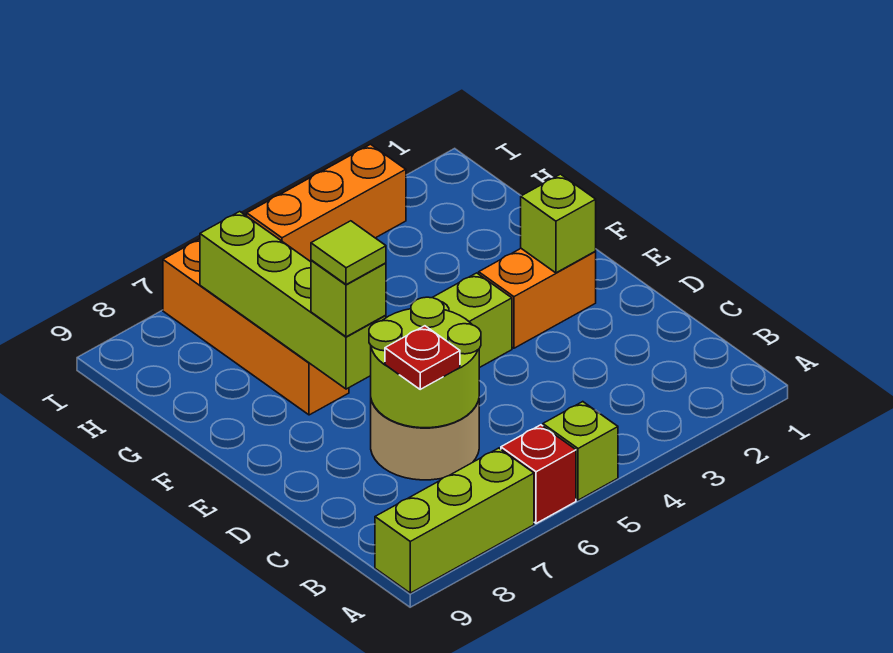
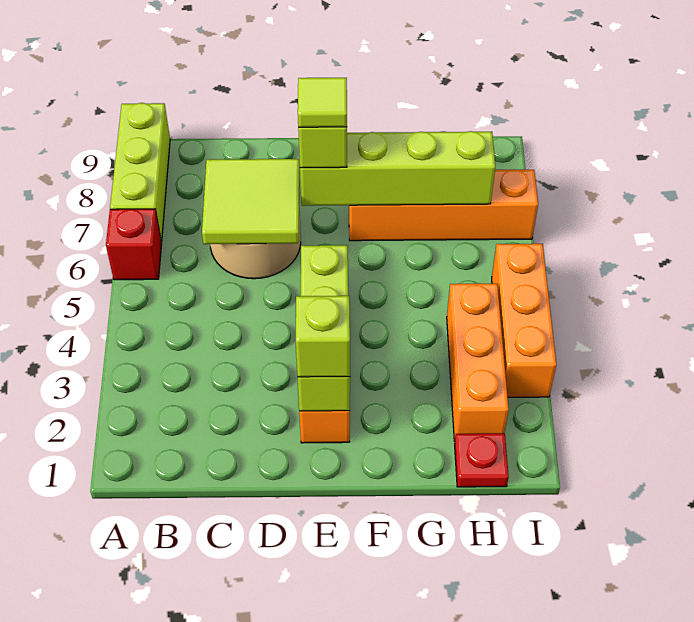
lime 1x1 brick [543,402,618,500] -> lime 1x1 brick moved to [296,296,350,377]
lime 2x2 round brick [369,297,481,428] -> lime 2x2 tile [202,159,300,244]
red 1x1 plate [385,326,460,389] -> red 1x1 plate moved to [455,433,509,487]
none -> orange 1x3 brick [447,284,509,441]

